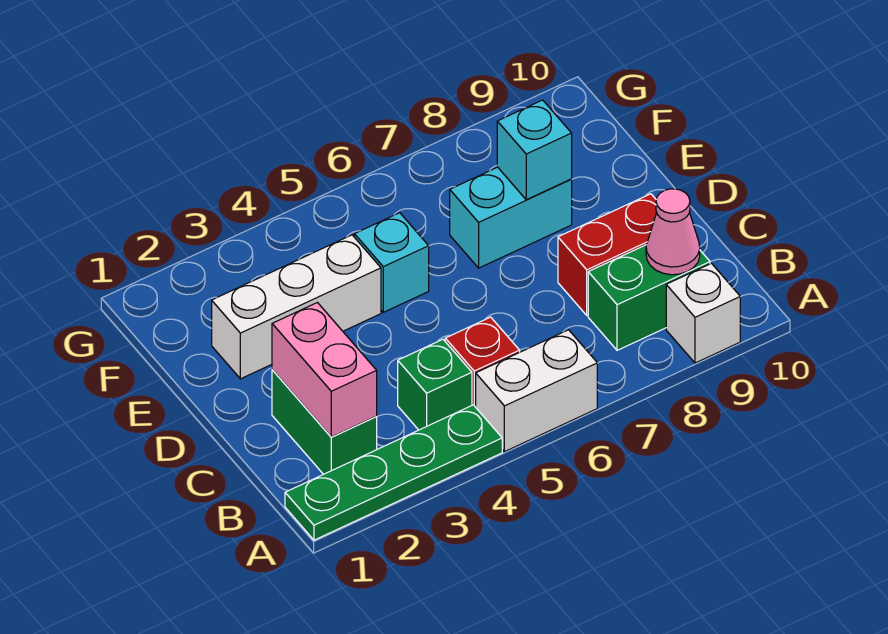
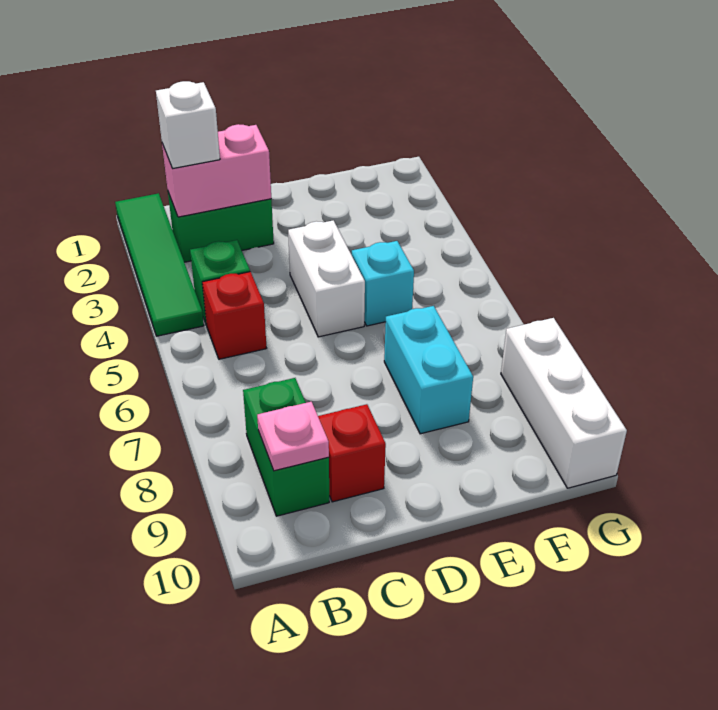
green 1x4 plate [285,405,502,540] -> green 1x4 tile [115,193,204,336]
white 1x2 brick [476,330,597,452] -> white 1x2 brick moved to [288,220,365,337]
white 1x1 brick [666,263,740,363] -> white 1x1 brick moved to [156,81,220,169]
pink 1x1 cone [646,189,700,275] -> pink 1x1 plate [257,402,329,471]
red 1x2 brick [558,194,657,315] -> red 1x1 brick [318,404,386,502]
white 1x3 brick [212,235,381,379] -> white 1x3 brick moved to [501,318,627,488]
cyan 1x1 brick [497,100,572,200] -> none

